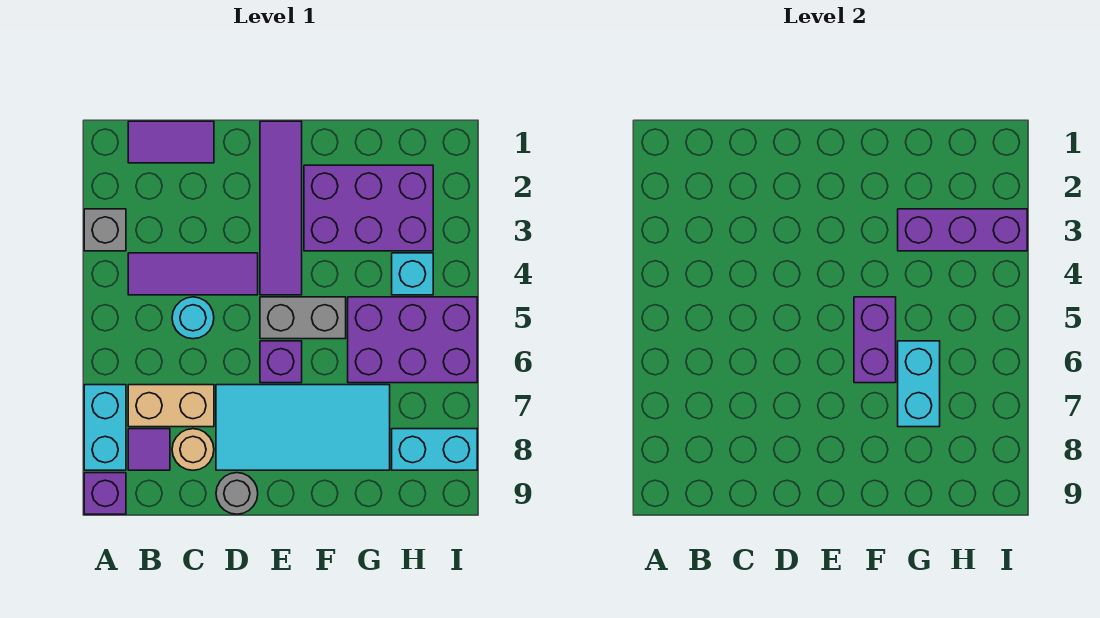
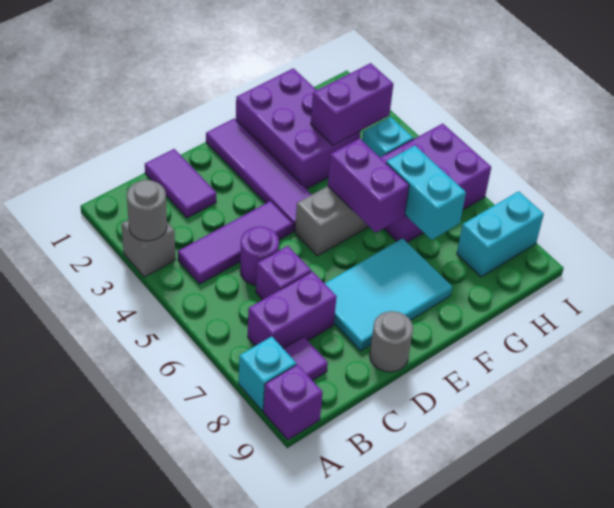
none -> grey 1x1 round brick [127,180,167,241]
cyan 1x2 brick [84,385,126,470] -> cyan 1x1 brick [239,336,296,411]
purple 1x2 tile [128,121,214,163] -> purple 1x2 tile turned to [145,149,216,218]
tan 1x2 brick [128,385,214,427] -> purple 1x2 brick [248,271,337,348]
cyan 1x1 round brick [172,297,214,339] -> purple 1x1 round brick [240,227,279,285]
tan 1x1 round brick [172,429,214,470] -> none
cyan 2x4 tile [216,385,390,470] -> cyan 2x3 tile [325,238,452,351]
purple 1x1 brick [260,341,302,383] -> purple 1x1 brick moved to [256,246,311,300]
purple 2x3 brick [304,165,433,251] -> purple 2x3 brick turned to [236,68,361,189]
purple 1x3 brick [898,209,1027,251] -> purple 1x2 brick [311,63,393,145]

